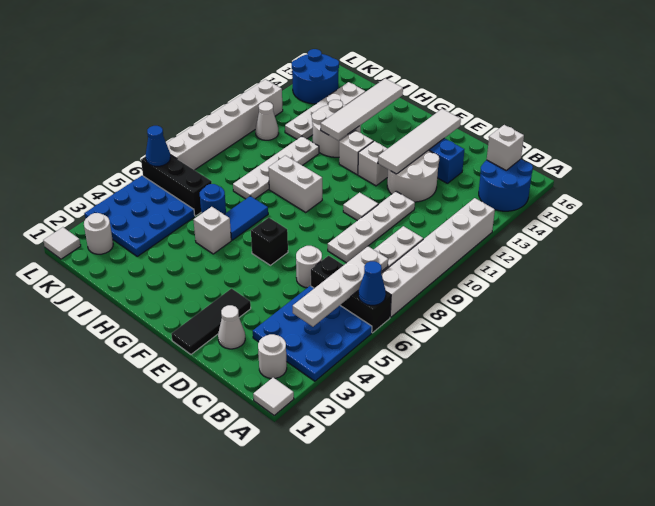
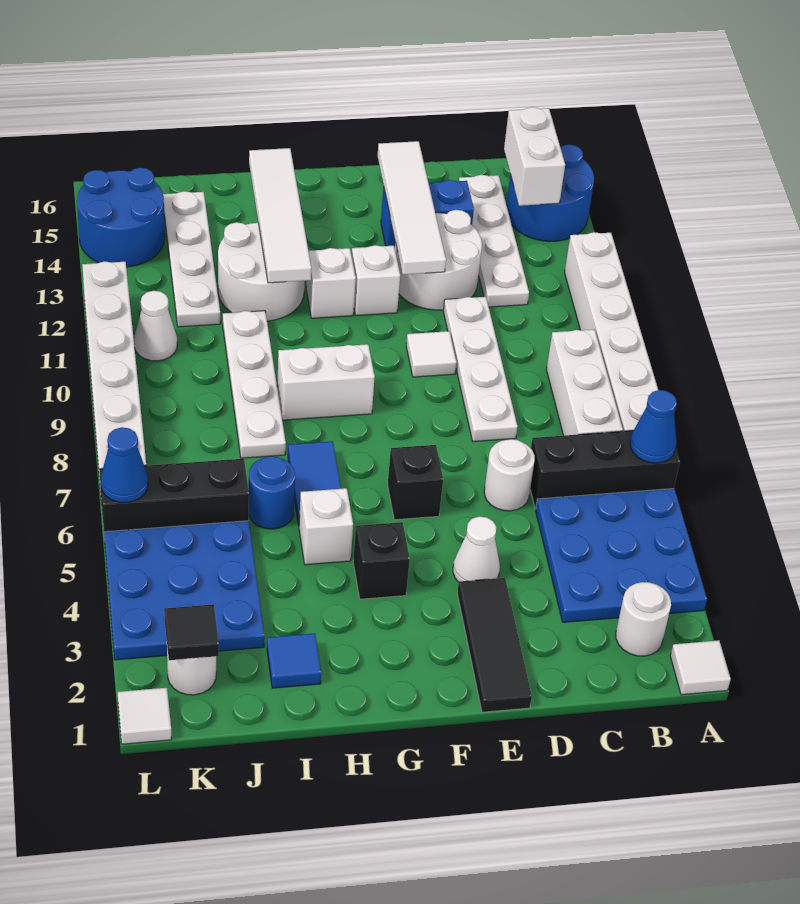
white 1x4 plate [293,246,388,327] -> white 1x4 plate moved to [459,175,529,307]
white 1x1 brick [487,125,524,170] -> white 1x2 brick [504,107,565,206]
white 1x1 cone [218,305,245,349] -> white 1x1 cone moved to [453,517,500,582]
none -> black 1x1 brick [353,522,410,599]
none -> blue 1x1 tile [267,633,321,688]
none -> black 1x1 tile [164,604,219,660]

